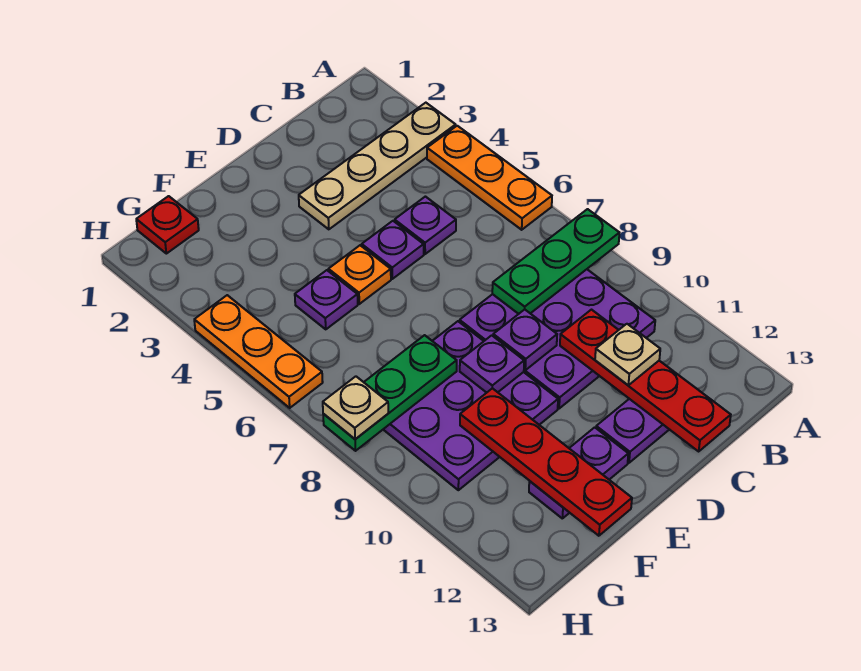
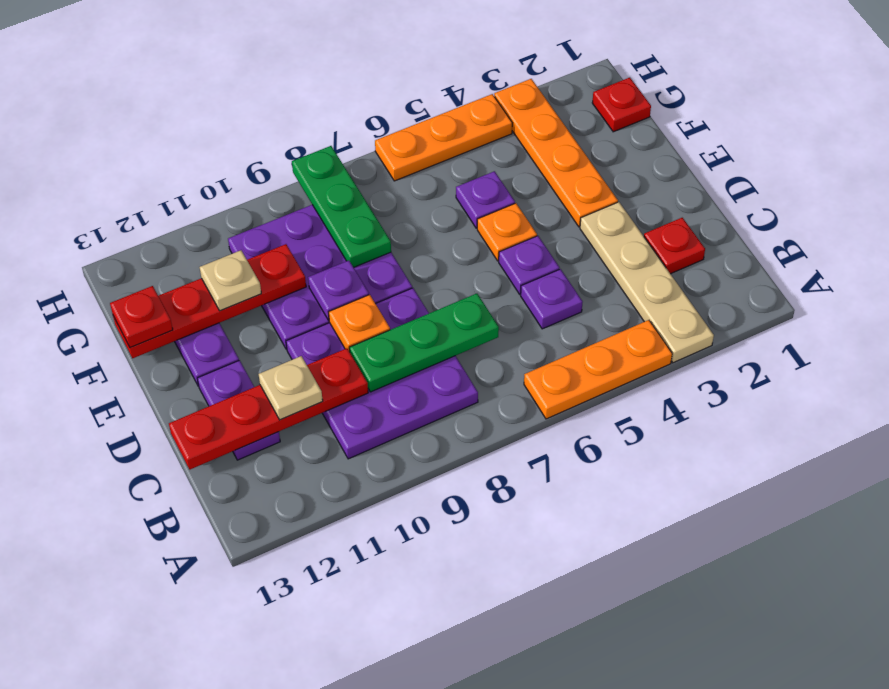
green 1x3 plate [492,209,619,314] -> green 1x3 plate turned to [349,294,499,392]
none -> red 1x1 plate [644,218,705,274]
purple 1x1 plate [493,309,557,370] -> orange 1x1 plate [329,295,390,352]
none -> orange 1x4 plate [494,79,618,227]
none -> red 1x1 plate [110,286,173,348]
tan 1x1 plate [323,376,388,439] -> tan 1x1 plate moved to [200,250,261,311]

